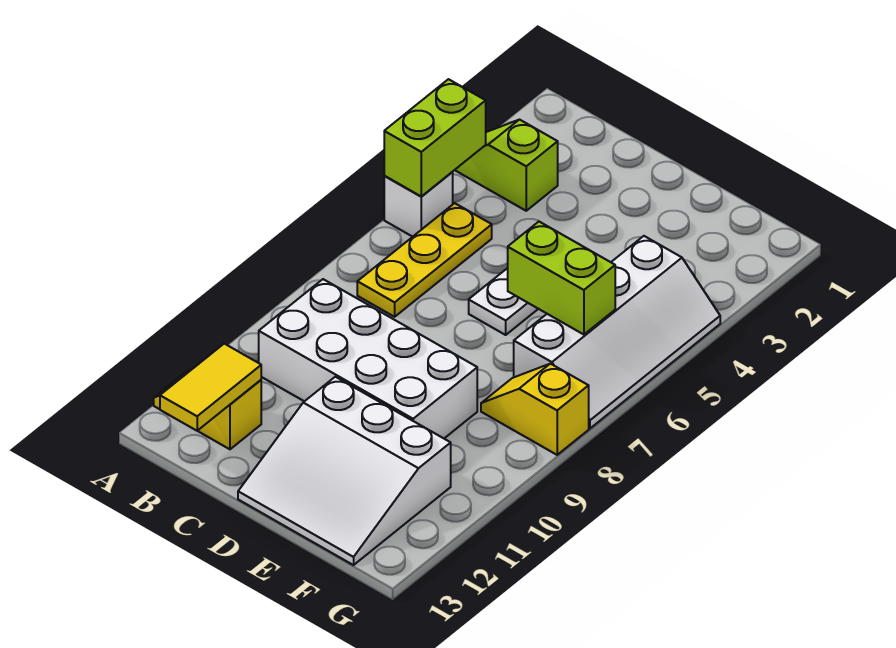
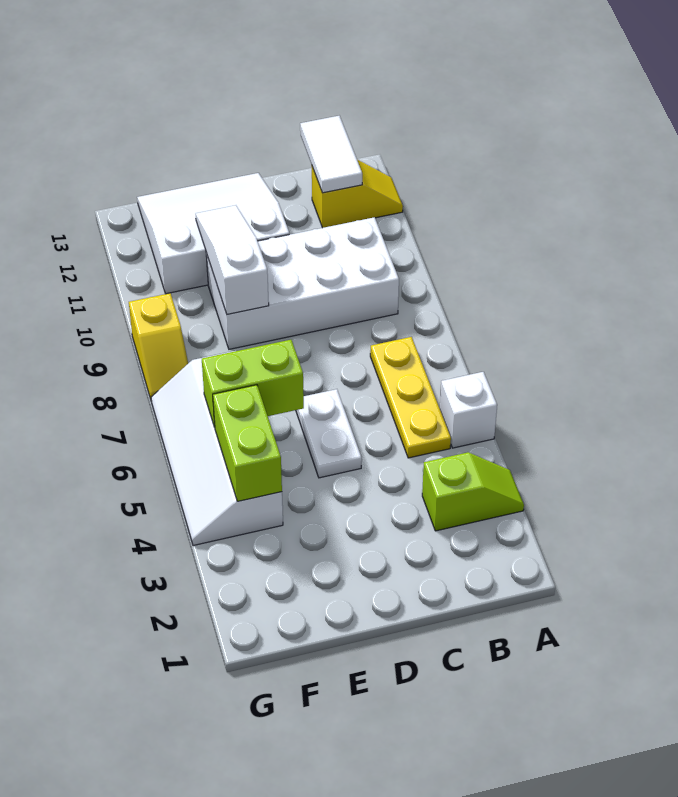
lime 1x2 brick [384,79,486,197] -> lime 1x2 brick moved to [213,385,282,501]
yellow 1x2 tile [160,344,261,431] -> white 1x2 tile [300,116,362,193]
none -> white 1x3 slope [196,205,269,314]
yellow 1x2 slope [481,364,589,455] -> yellow 1x2 slope turned to [129,293,188,399]

